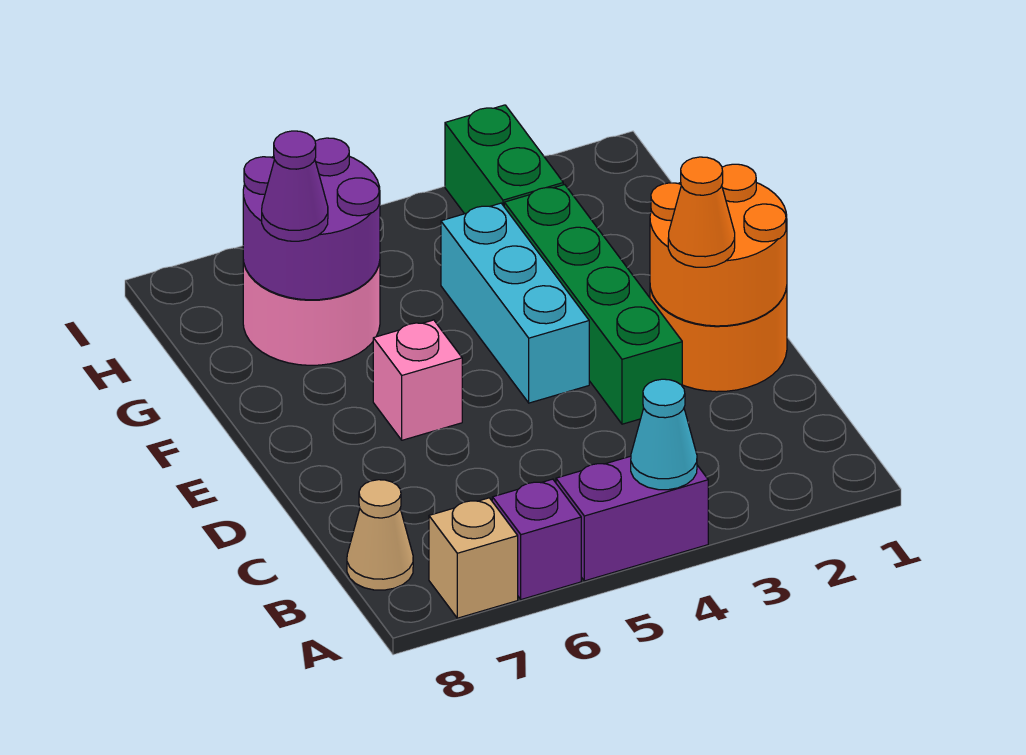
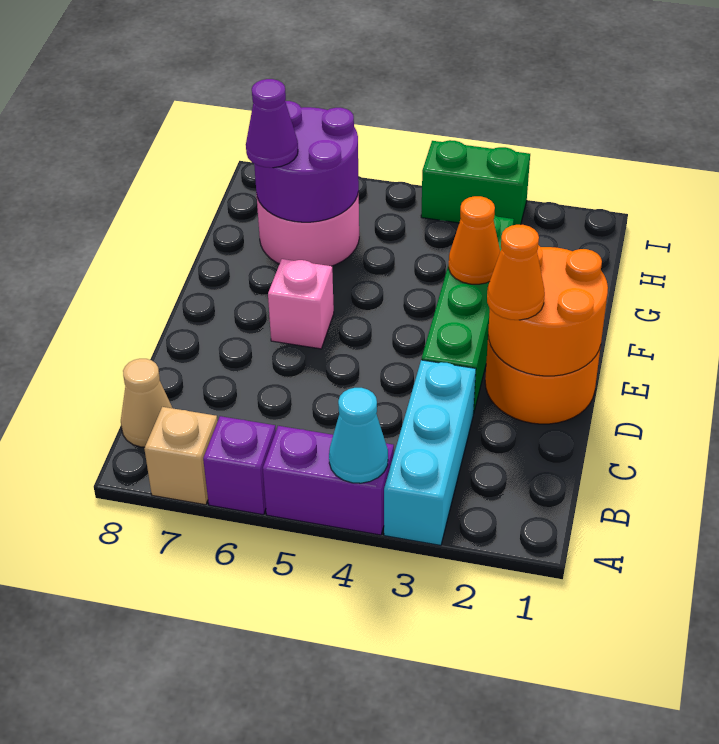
cyan 1x3 brick [441,203,589,403] -> cyan 1x3 brick moved to [384,360,476,545]
none -> orange 1x1 cone [449,196,500,284]
green 1x2 brick [445,105,563,214] -> green 1x2 brick turned to [421,140,530,225]

